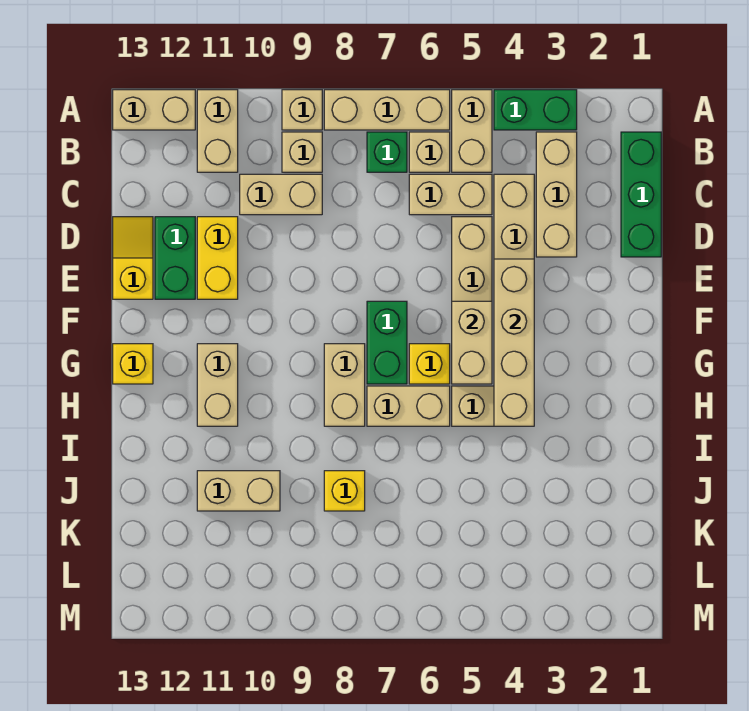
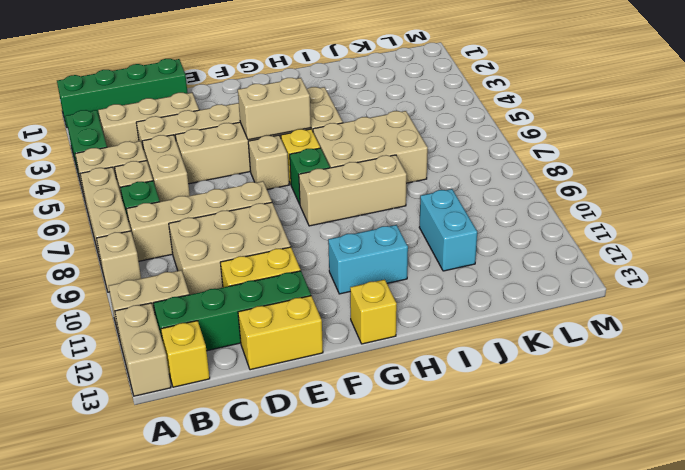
green 1x3 brick [621,132,661,257] -> green 1x4 brick [57,59,188,128]
tan 1x1 brick [282,132,322,172] -> tan 1x1 brick moved to [248,135,289,190]
tan 1x2 brick [240,174,322,215] -> tan 2x3 brick [169,202,291,295]
green 1x2 brick [155,217,195,299] -> green 1x4 brick [154,271,311,351]
yellow 1x2 slope [113,217,153,299] -> yellow 1x2 brick [238,296,323,370]
tan 1x4 brick [494,259,534,426] -> tan 1x4 brick moved to [126,181,272,261]
green 1x2 brick [367,301,407,384] -> green 1x1 brick [290,148,330,204]
tan 1x2 brick [324,344,365,426] -> tan 1x3 brick [299,155,407,226]
tan 1x2 brick [197,344,238,426] -> cyan 1x2 brick [328,225,408,294]
tan 1x2 brick [367,386,450,426] -> tan 2x3 brick [313,111,428,183]
yellow 1x1 brick [324,471,365,511] -> yellow 1x1 brick moved to [161,321,210,387]
tan 1x2 brick [197,471,280,511] -> cyan 1x2 brick [419,189,477,271]

